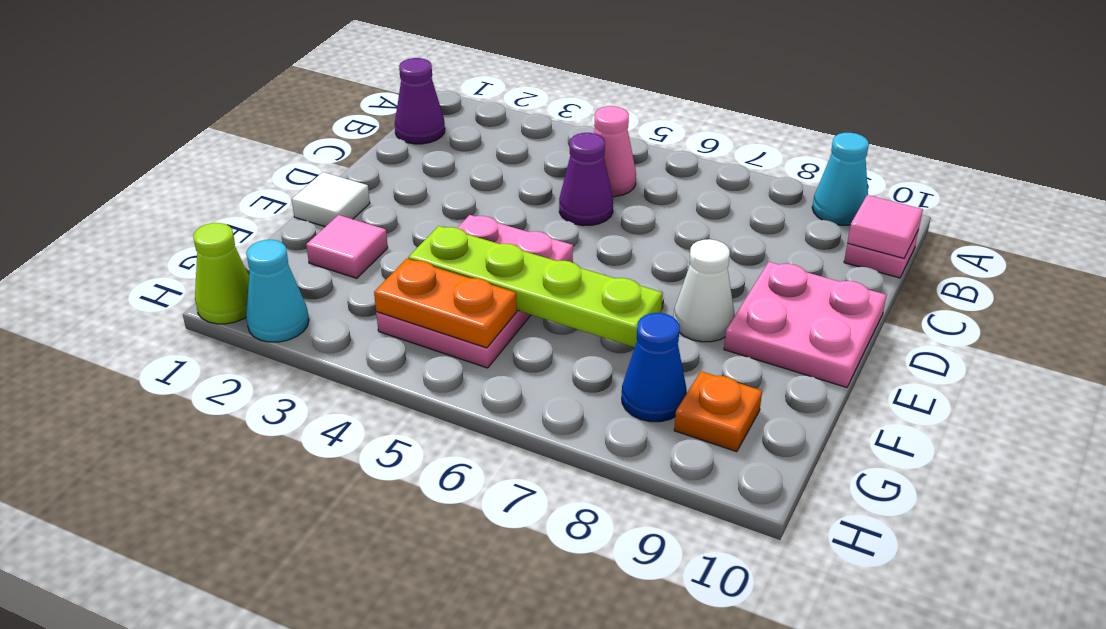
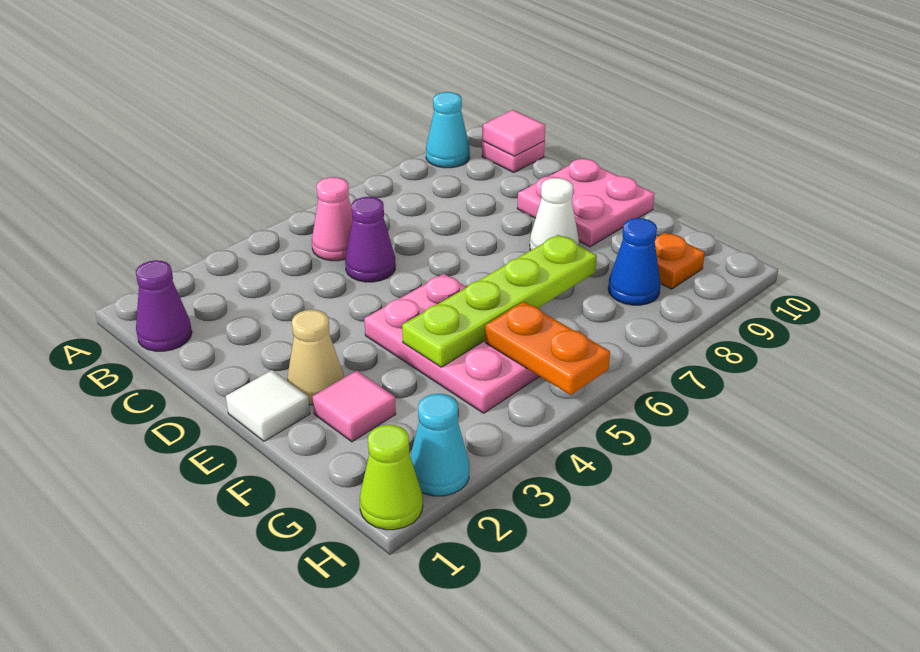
none -> tan 1x1 cone [287,310,344,405]
orange 1x2 plate [374,259,517,348] -> orange 1x2 plate turned to [485,302,610,395]

